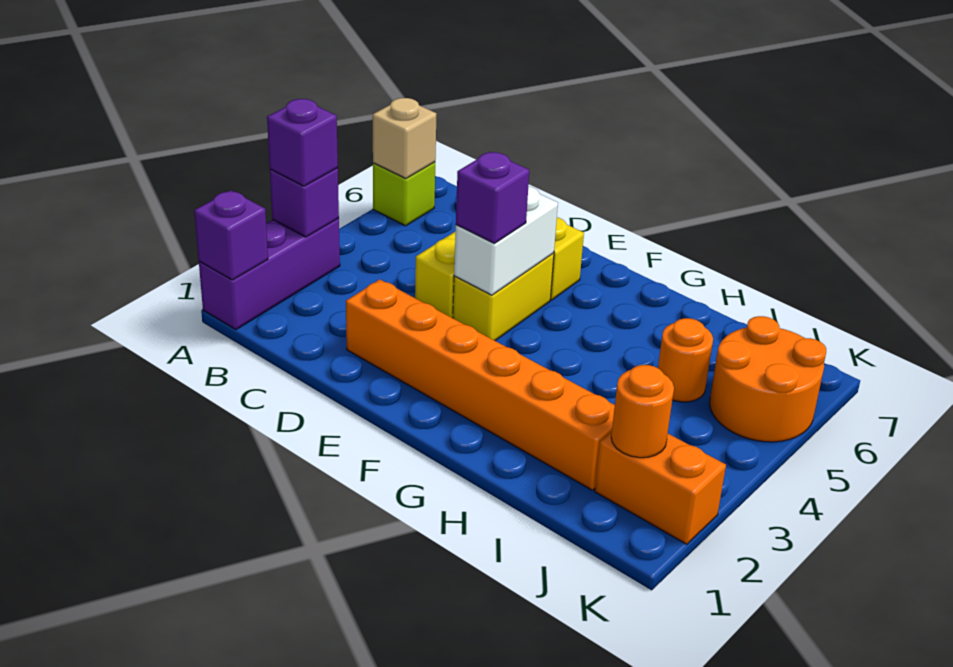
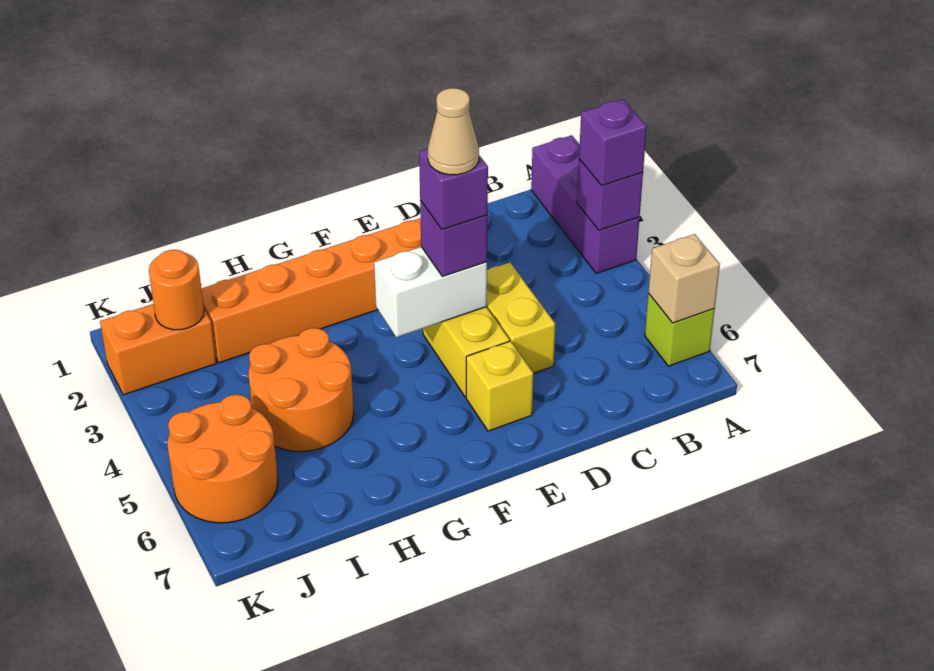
purple 1x1 brick [194,191,268,280] -> purple 1x1 brick moved to [419,149,488,229]
white 1x2 brick [454,186,558,295] -> white 1x2 brick turned to [374,247,487,337]
none -> tan 1x1 cone [428,88,479,175]
orange 1x1 round brick [658,318,713,402] -> orange 2x2 round brick [249,328,354,452]

